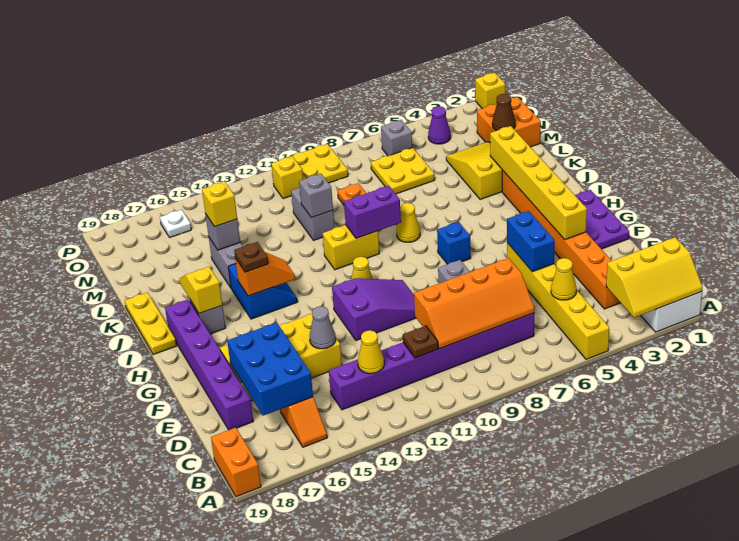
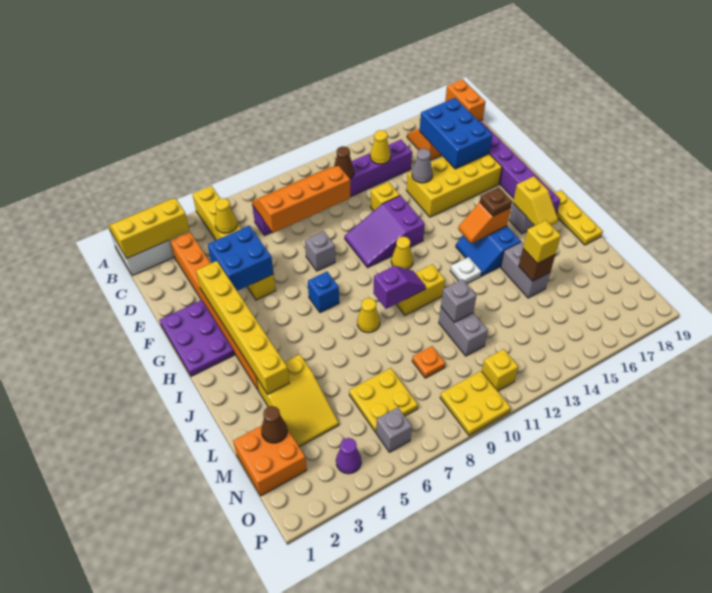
brown 1x1 plate [403,326,438,358] -> brown 1x1 cone [334,146,354,179]
blue 1x2 brick [507,211,555,272] -> blue 2x2 brick [208,226,274,291]
purple 1x2 brick [344,186,401,239] -> purple 1x2 slope [373,266,426,309]
grey 1x1 brick [205,214,240,250] -> brown 1x1 brick [519,249,555,281]
white 1x1 plate [160,210,191,238] -> white 1x1 plate moved to [450,257,481,284]
yellow 1x1 brick [475,73,505,108] -> yellow 1x1 brick moved to [370,182,400,211]

